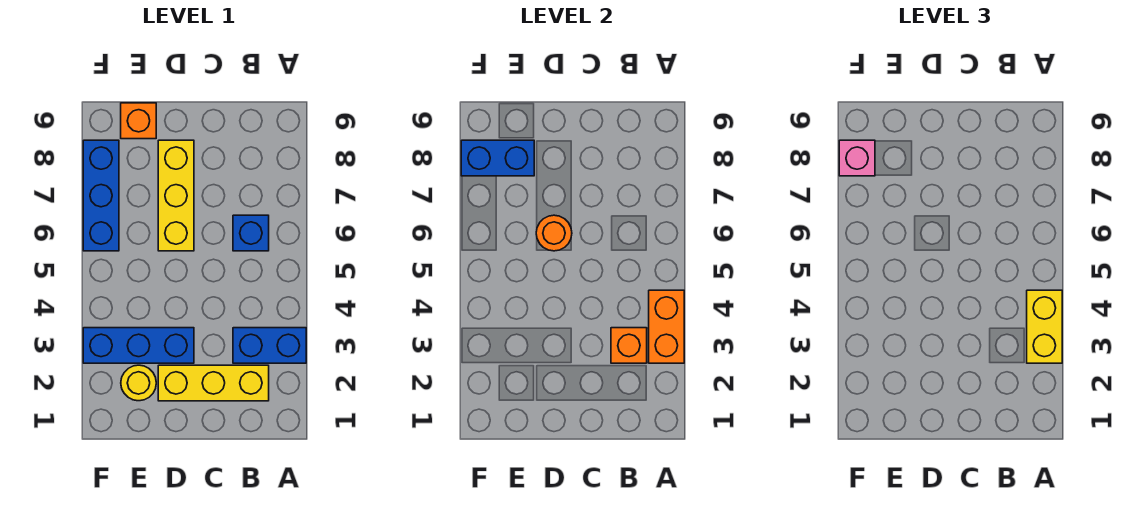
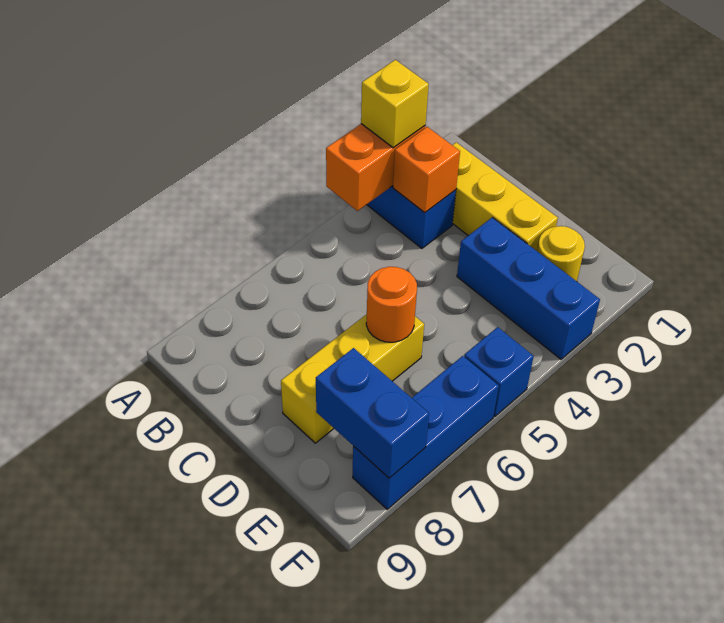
yellow 1x2 brick [1027,290,1062,363] -> yellow 1x1 brick [361,60,429,148]
blue 1x1 brick [233,215,269,251] -> blue 1x1 brick moved to [464,327,534,417]
orange 1x1 brick [121,103,156,139] -> none
pink 1x1 brick [839,140,875,176] -> none

